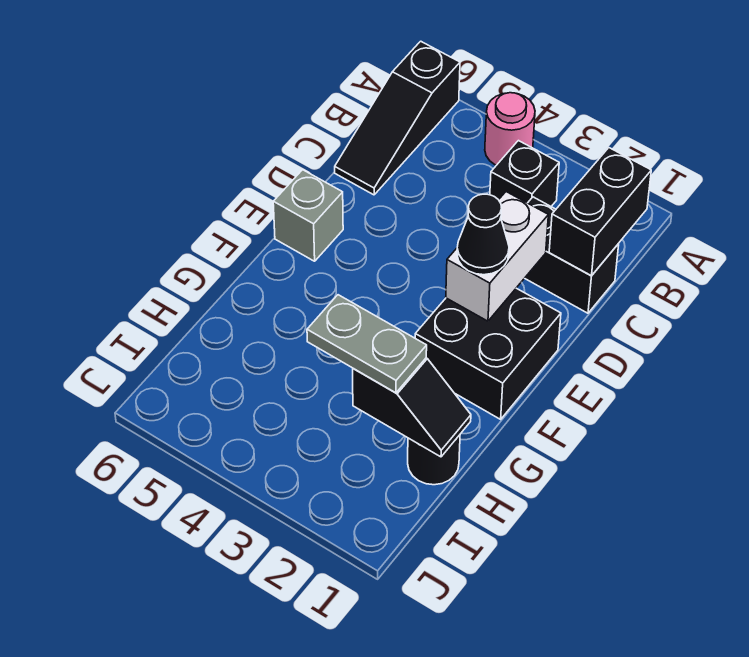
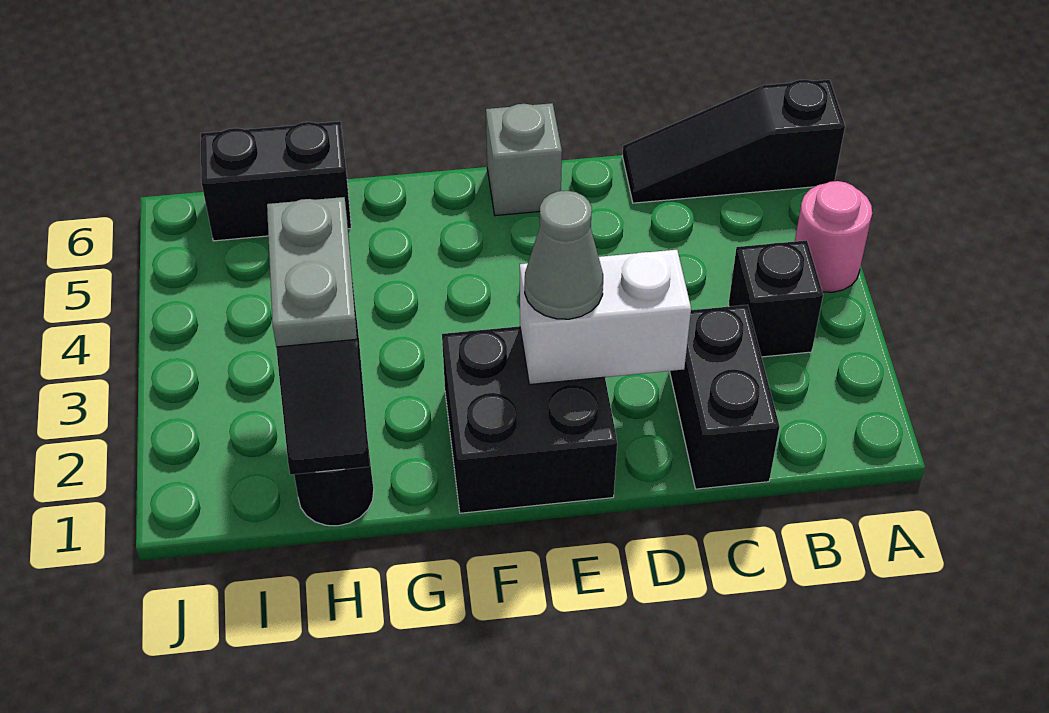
black 1x2 brick [549,148,651,276] -> black 1x2 brick moved to [201,121,351,241]
black 1x1 cone [457,194,509,275] -> grey 1x1 cone [525,191,603,319]

